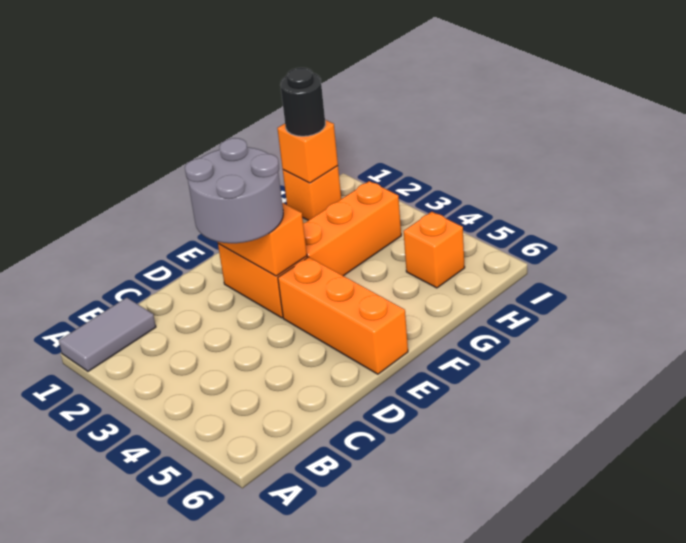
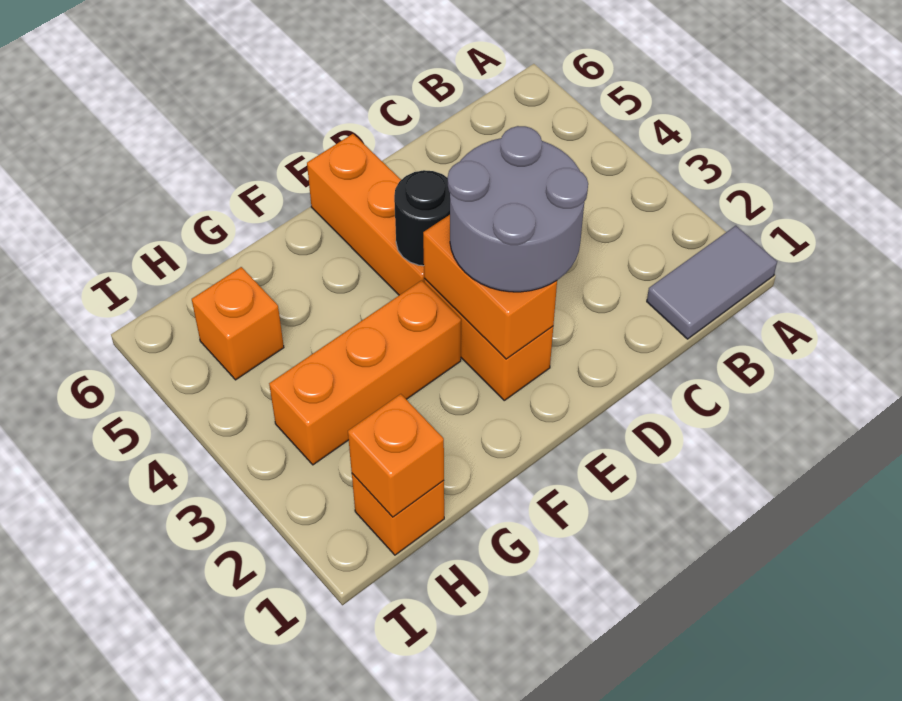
black 1x1 round brick [280,68,325,136] -> black 1x1 round brick moved to [394,170,450,266]

